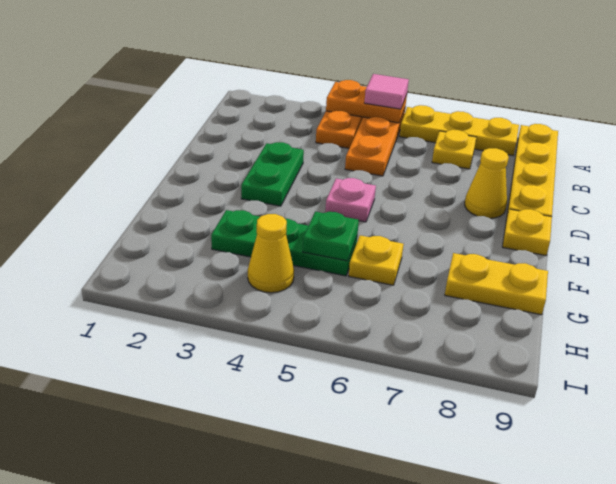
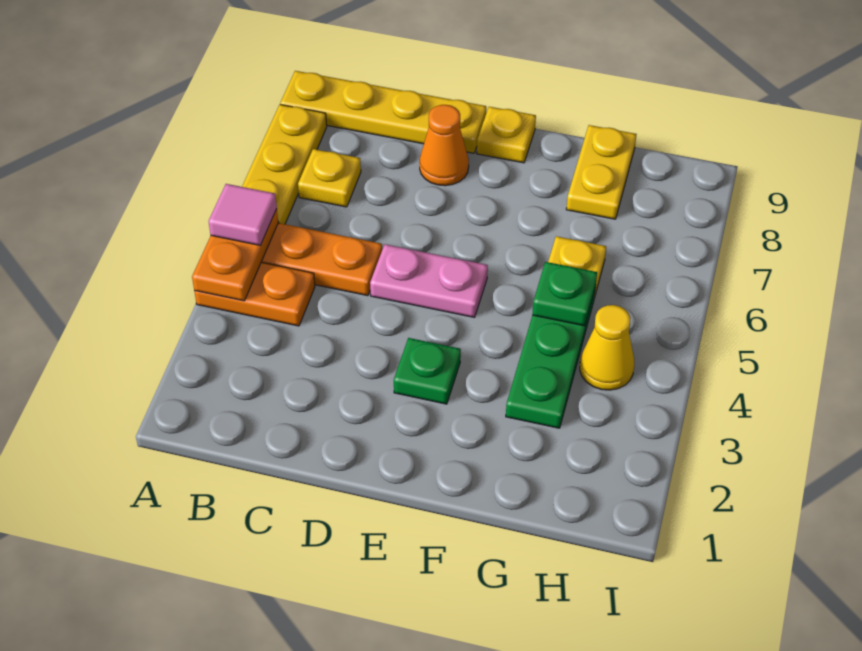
green 1x2 plate [241,142,304,206] -> green 1x1 plate [394,338,461,404]
yellow 1x1 cone [465,148,509,218] -> orange 1x1 cone [419,105,469,186]
pink 1x1 plate [325,178,376,222] -> pink 1x2 plate [370,244,488,318]

